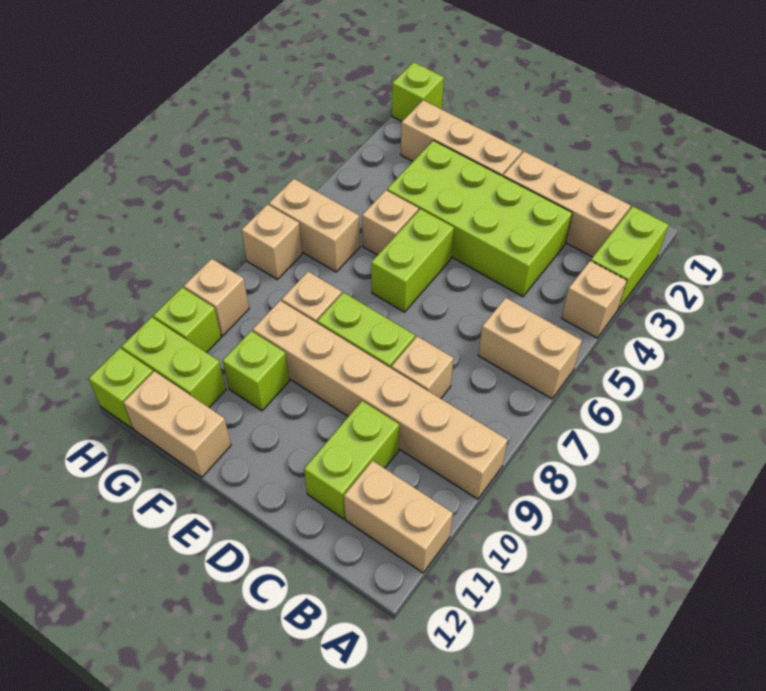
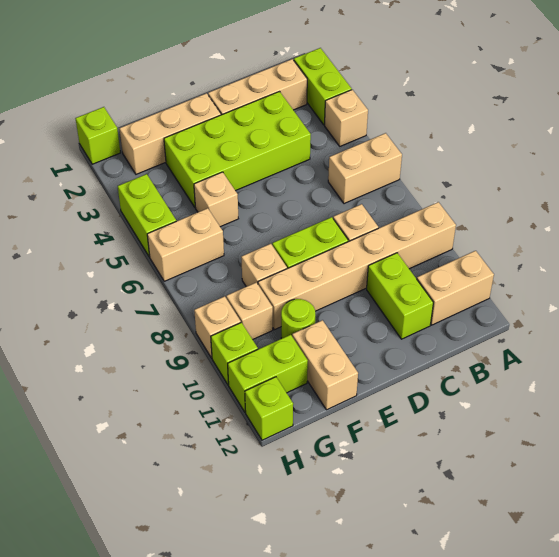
lime 1x2 brick [371,209,454,312] -> lime 1x2 brick moved to [118,174,176,257]
lime 1x1 brick [223,331,289,411] -> lime 1x1 round brick [281,299,315,339]
tan 1x2 brick [123,371,231,477] -> tan 1x2 brick turned to [292,320,358,410]
tan 1x1 brick [241,204,302,279] -> tan 1x1 brick moved to [226,282,273,340]

